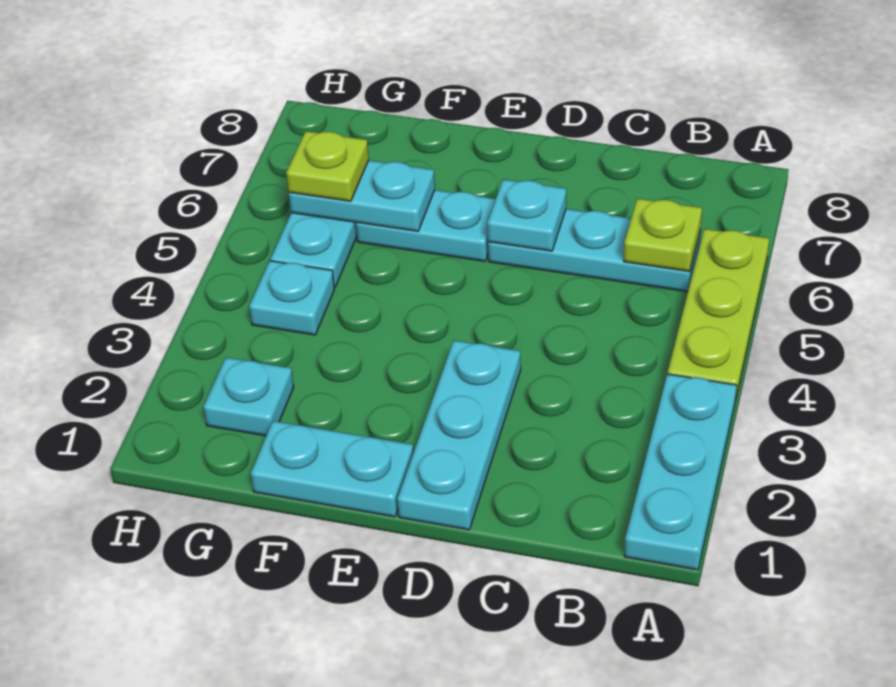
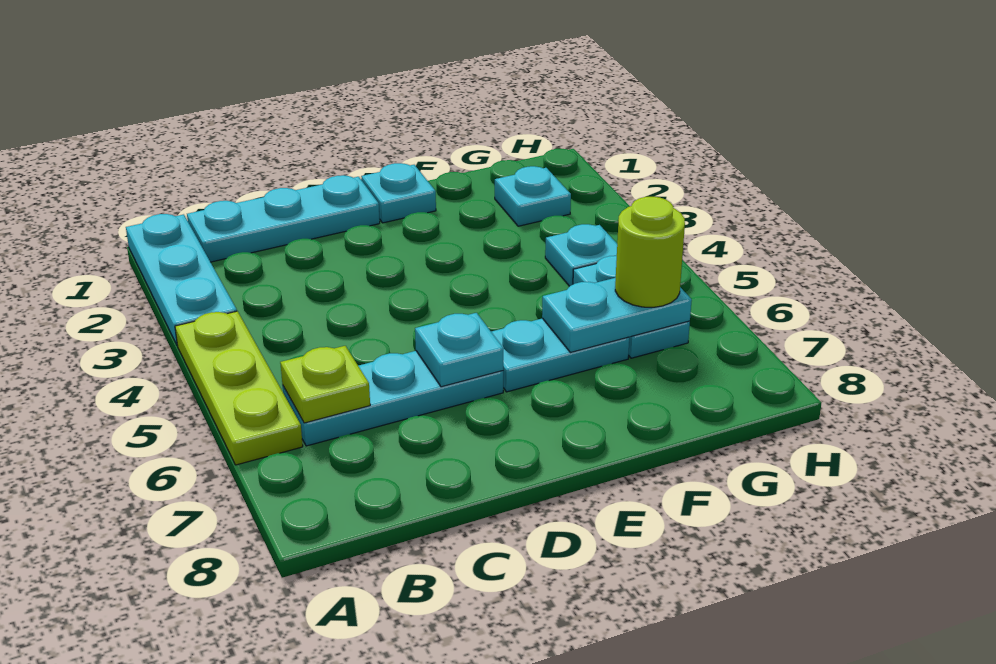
cyan 1x3 plate [397,340,521,530] -> cyan 1x3 plate turned to [187,175,380,262]
cyan 1x2 plate [251,421,413,517] -> cyan 1x1 plate [361,163,436,223]
lime 1x1 plate [286,131,369,201] -> lime 1x1 round brick [615,197,685,307]

